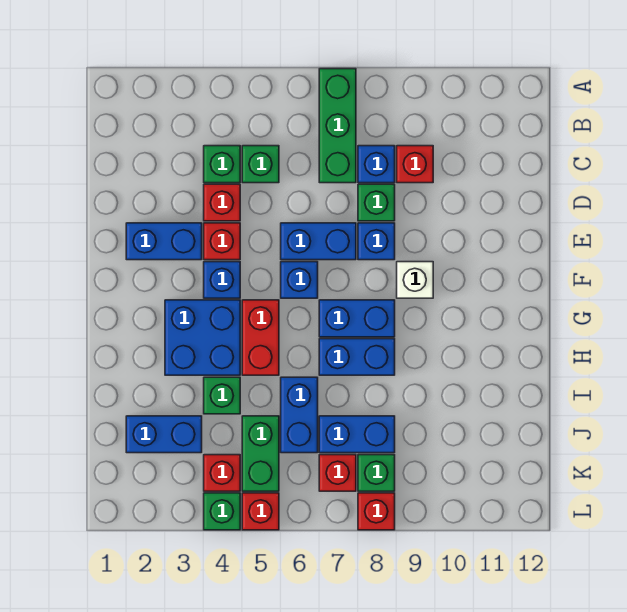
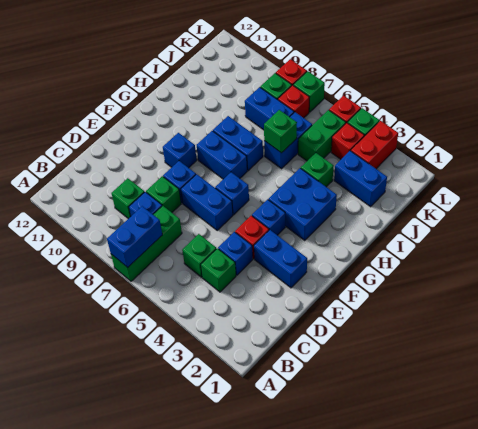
none -> blue 1x2 brick [107,206,162,267]
red 1x1 brick [397,146,433,183] -> green 1x1 brick [111,178,144,219]
red 1x1 brick [204,184,240,221] -> blue 1x1 brick [218,232,253,275]
white 1x1 brick [397,262,433,298] -> blue 1x1 brick [163,133,197,168]
red 1x2 brick [242,300,279,375] -> red 1x2 brick moved to [351,121,398,169]
none -> green 1x1 brick [264,110,297,153]
none -> green 1x1 brick [293,71,325,112]

